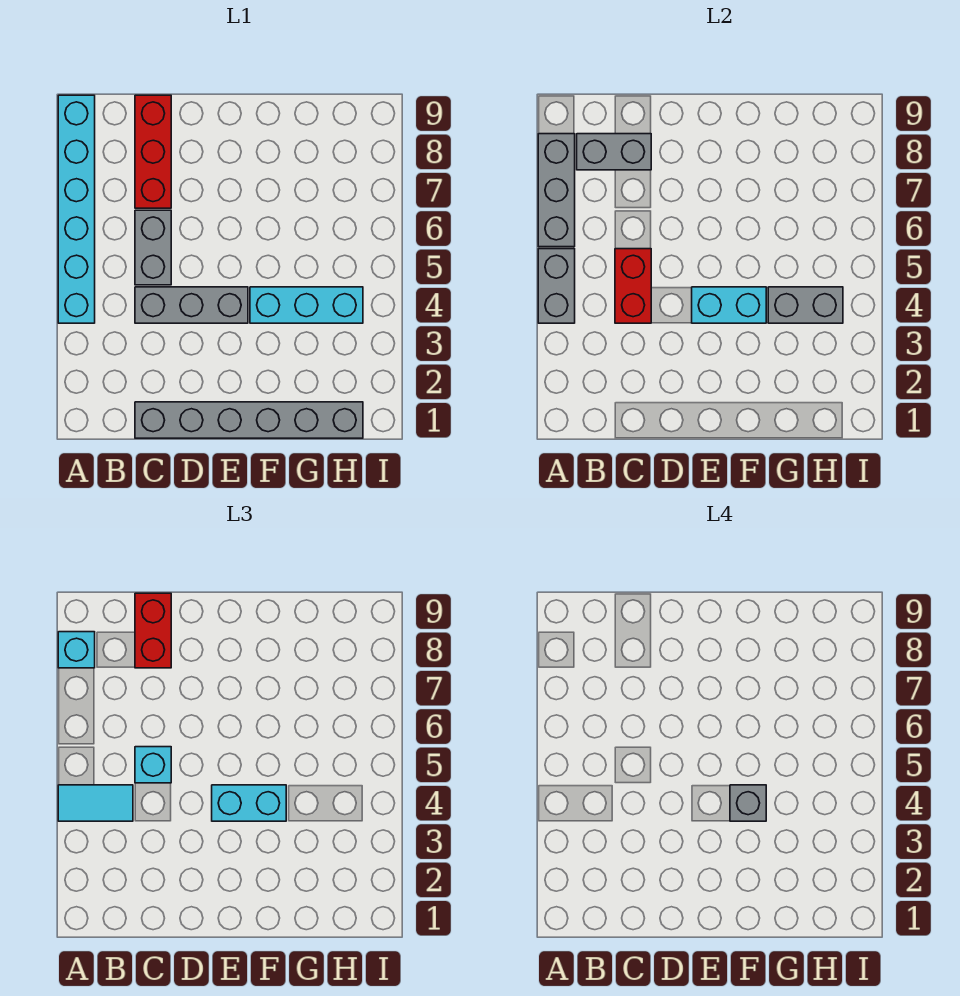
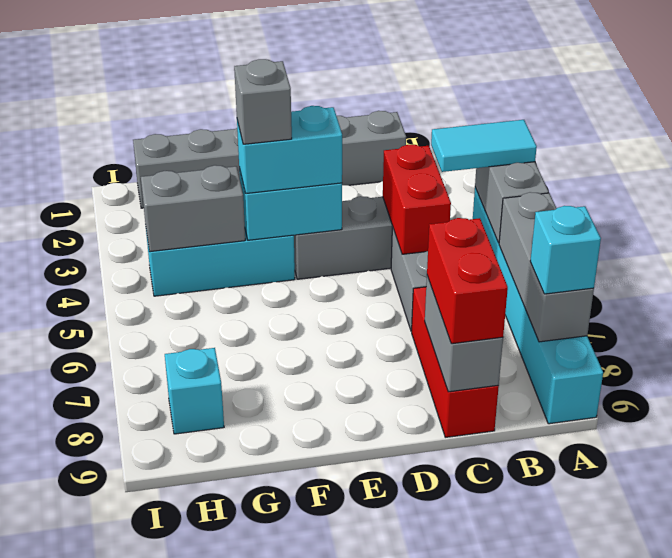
grey 1x2 brick [577,134,651,170] -> grey 1x2 brick turned to [425,276,503,392]
cyan 1x1 brick [135,747,171,783] -> cyan 1x1 brick moved to [165,348,224,434]

